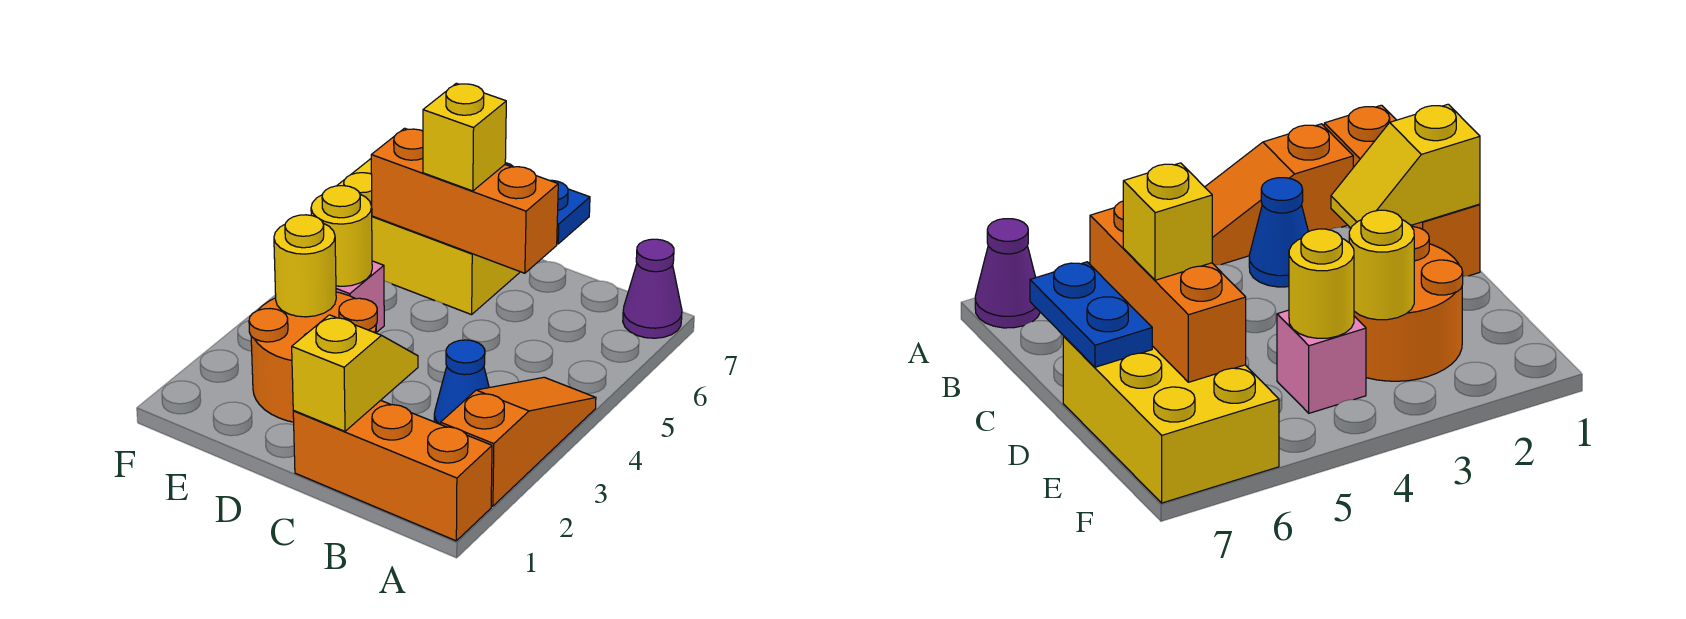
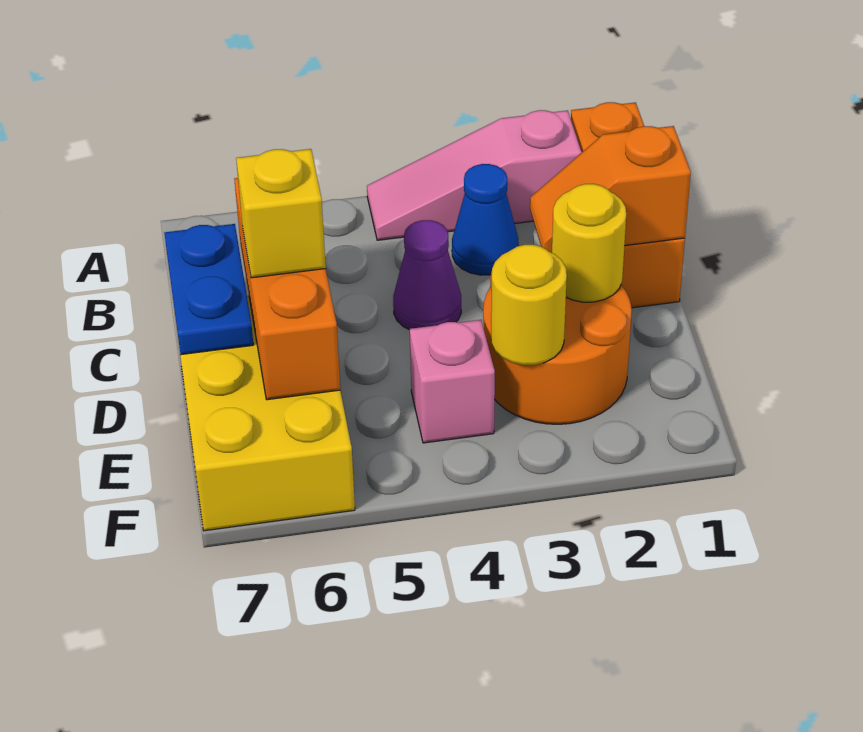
orange 1x3 slope [441,377,596,506] -> pink 1x3 slope [367,110,582,240]
purple 1x1 cone [623,239,682,338] -> purple 1x1 cone moved to [393,220,461,330]
yellow 1x2 slope [292,315,418,431] -> orange 1x2 slope [530,126,691,253]
yellow 1x1 round brick [311,186,372,286] -> yellow 1x1 round brick moved to [552,184,626,302]

